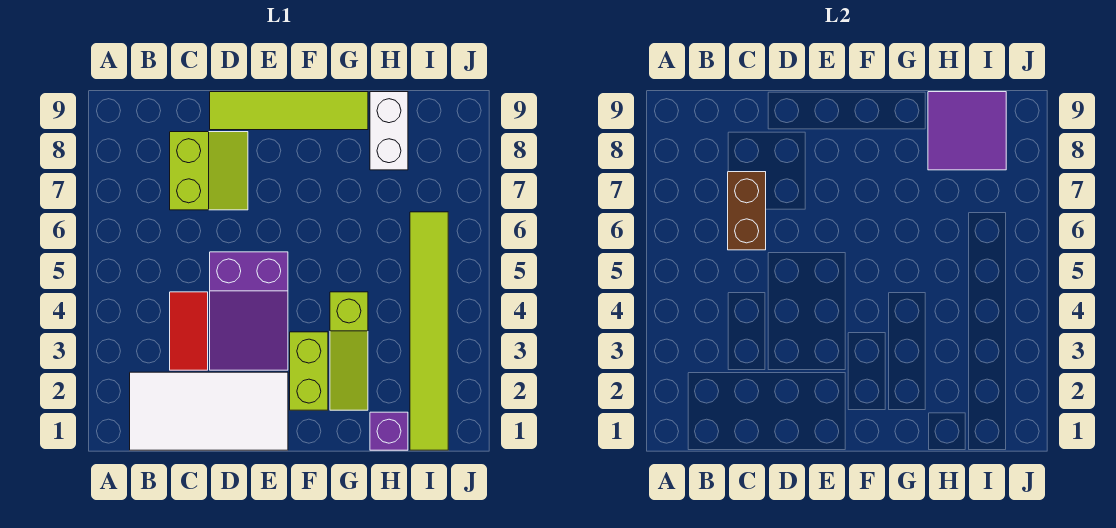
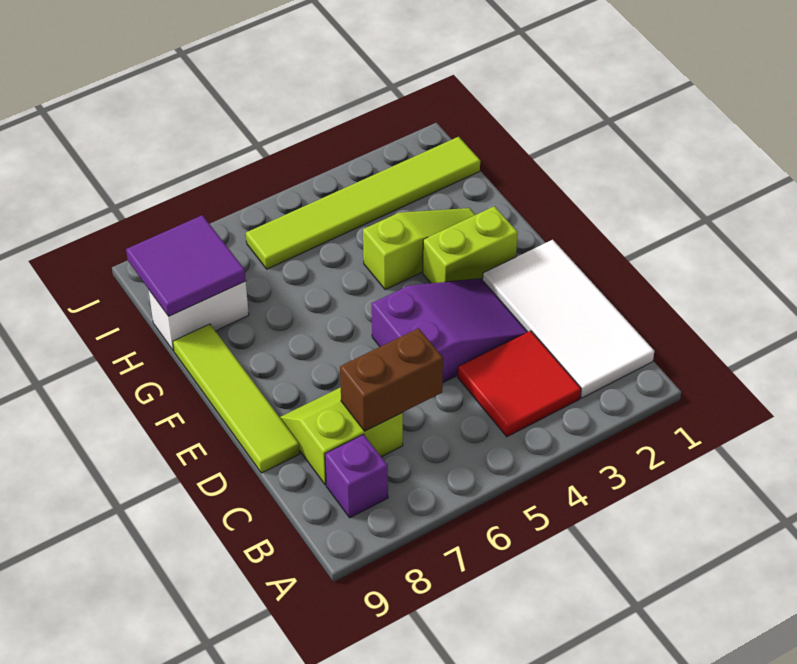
red 1x2 tile [170,292,208,370] -> red 2x2 tile [458,331,581,437]
purple 1x1 brick [370,412,408,450] -> purple 1x1 brick moved to [325,434,388,518]

